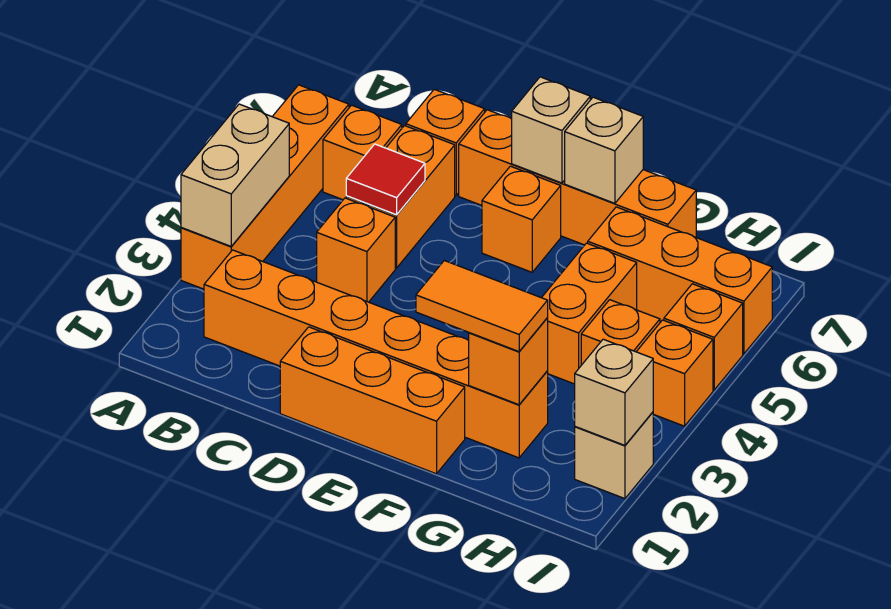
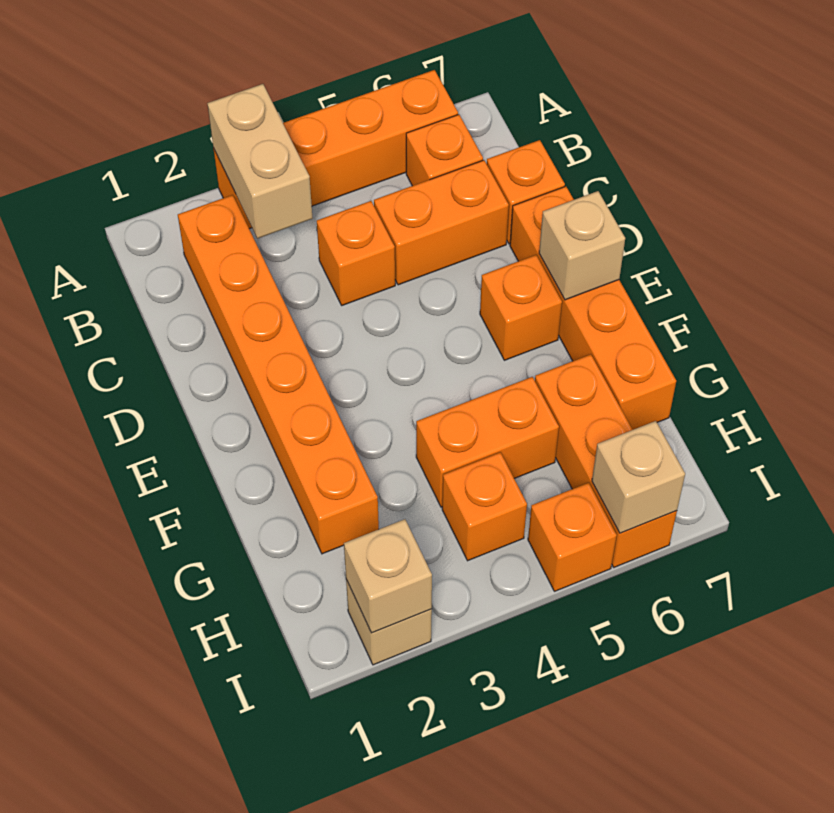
tan 1x2 brick [181,104,289,246] -> tan 1x2 brick turned to [207,84,313,239]
red 1x1 tile [346,144,425,215] -> none
orange 1x3 brick [280,327,465,474] -> none
orange 1x2 tile [416,261,548,352] -> none
tan 1x1 brick [565,97,643,203] -> tan 1x1 brick moved to [592,421,685,533]
orange 1x1 brick [469,318,548,405] -> none
orange 1x1 brick [637,320,713,426] -> none

